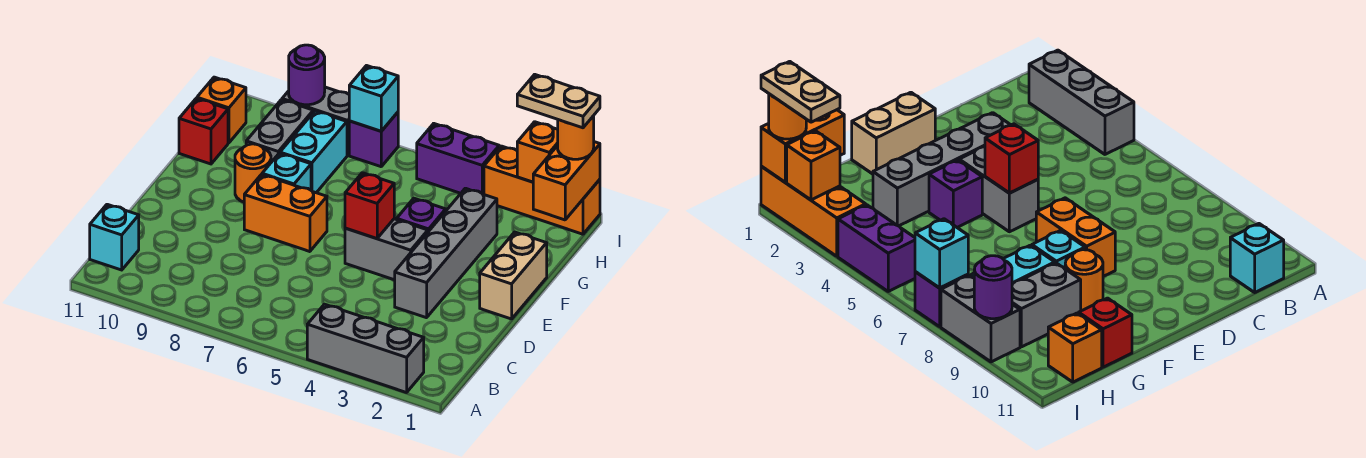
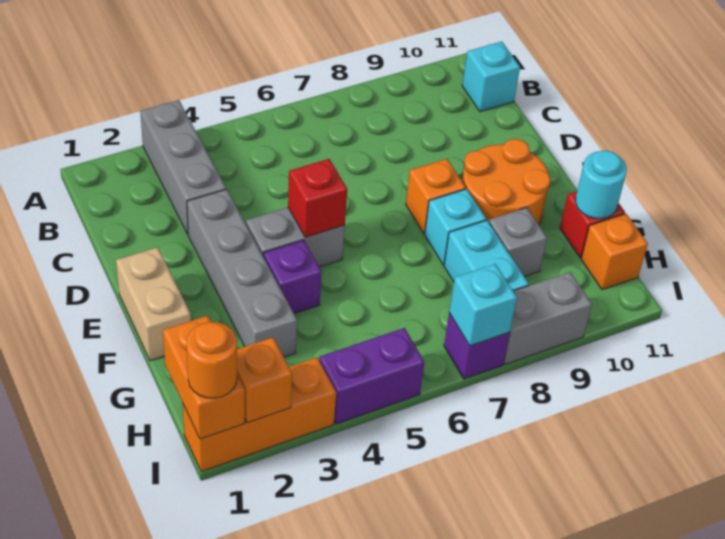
grey 1x3 brick [307,304,424,393] -> grey 1x3 brick turned to [140,100,226,234]
orange 1x2 brick [244,175,327,252] -> orange 1x1 brick [406,159,466,233]
orange 1x1 round brick [235,144,271,202] -> orange 2x2 round brick [462,139,551,225]
grey 1x2 brick [246,100,313,162] -> grey 1x1 brick [489,208,547,277]
none -> cyan 1x1 round brick [575,150,627,219]
tan 1x2 plate [517,74,600,128] -> none
purple 1x1 round brick [289,45,325,105] -> none

